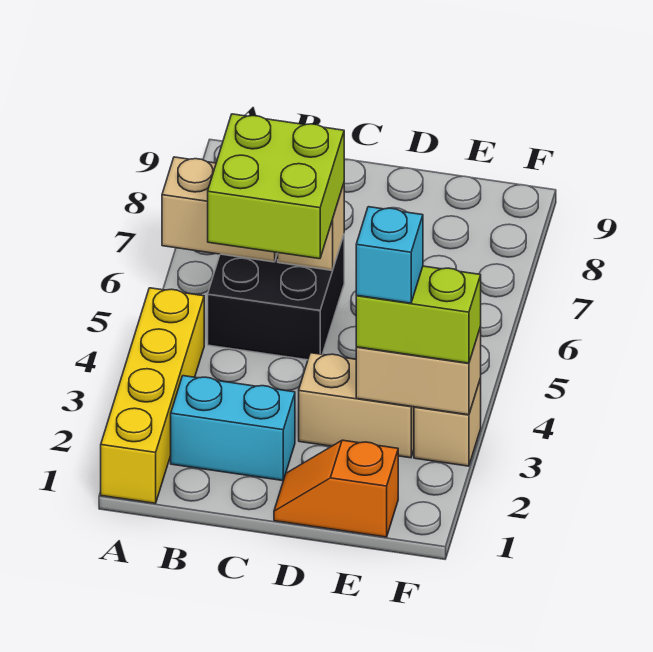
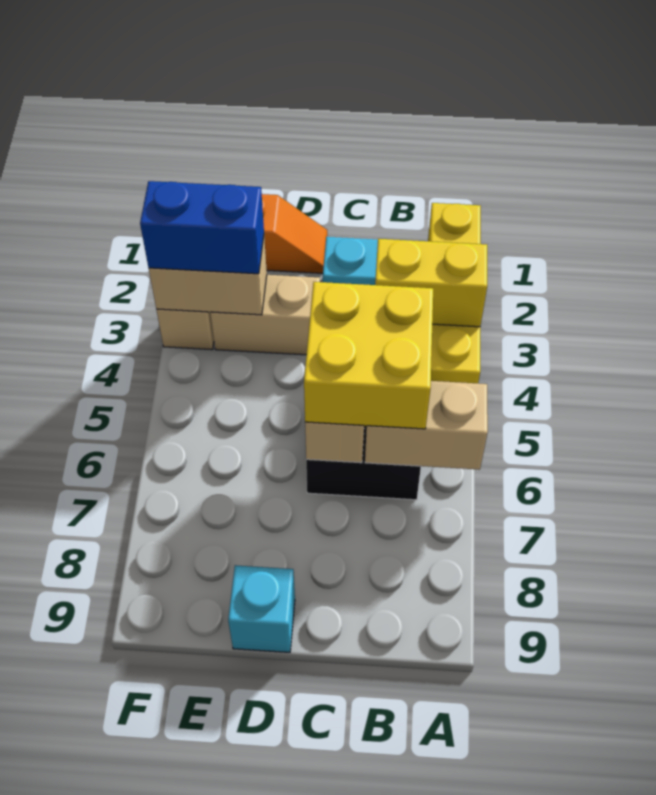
none -> yellow 1x2 brick [375,239,487,327]
lime 2x2 brick [208,114,344,259] -> yellow 2x2 brick [304,282,433,429]
lime 1x2 brick [356,266,481,363] -> blue 1x2 brick [140,181,264,274]
cyan 1x1 brick [356,207,423,303] -> cyan 1x1 brick moved to [228,565,295,652]

